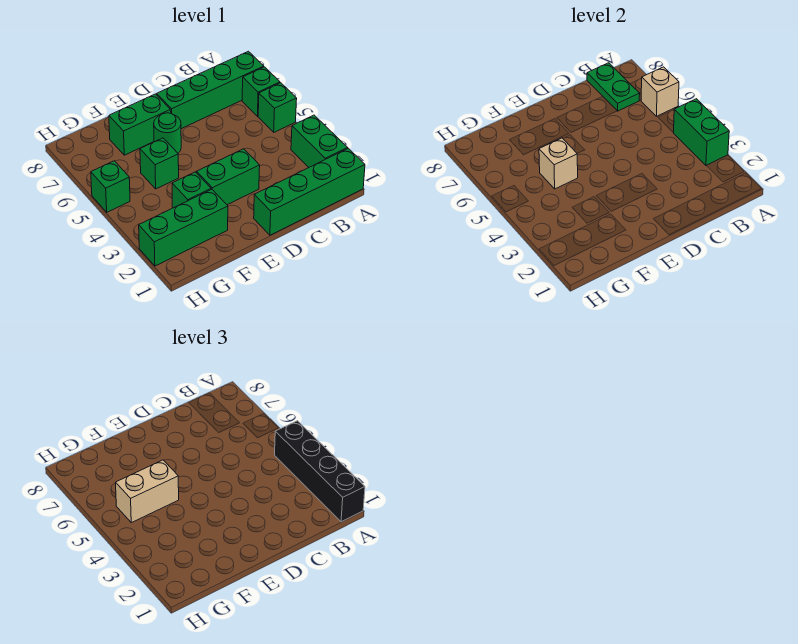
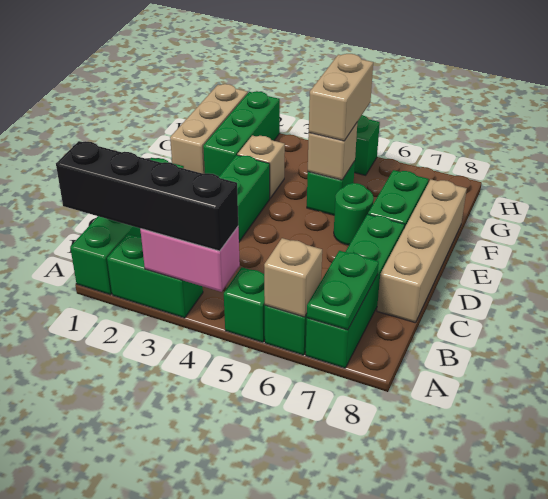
green 1x2 brick [674,99,729,165] -> pink 1x2 brick [140,227,240,292]
green 1x2 plate [587,63,640,111] -> green 1x2 plate turned to [306,251,379,330]
none -> tan 1x4 brick [377,179,467,323]
none -> tan 1x3 brick [170,84,248,174]
green 1x1 brick [172,172,211,208] -> tan 1x1 brick [237,135,285,198]

